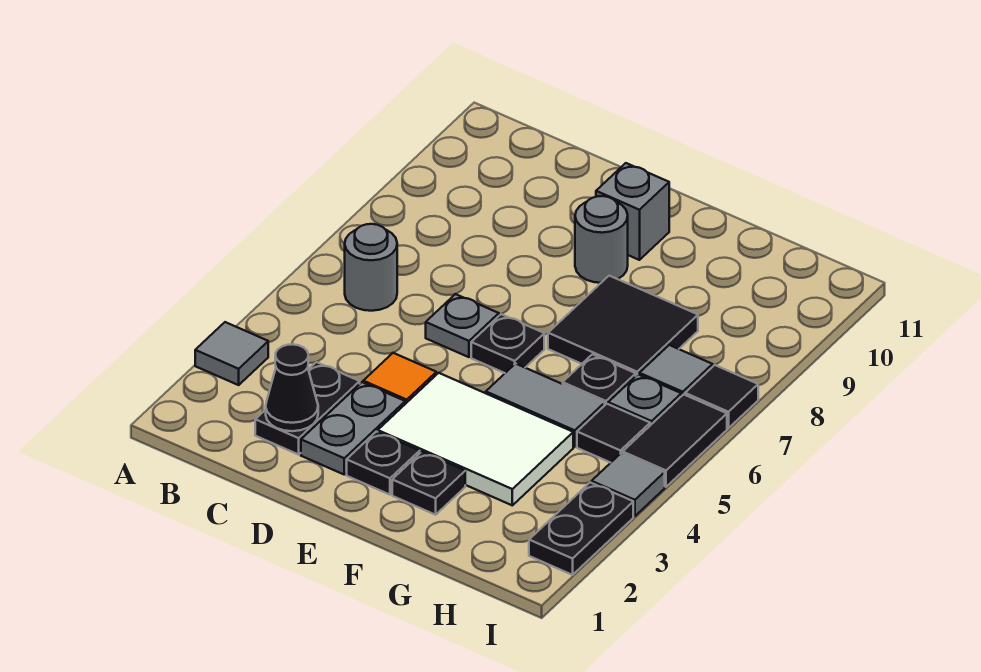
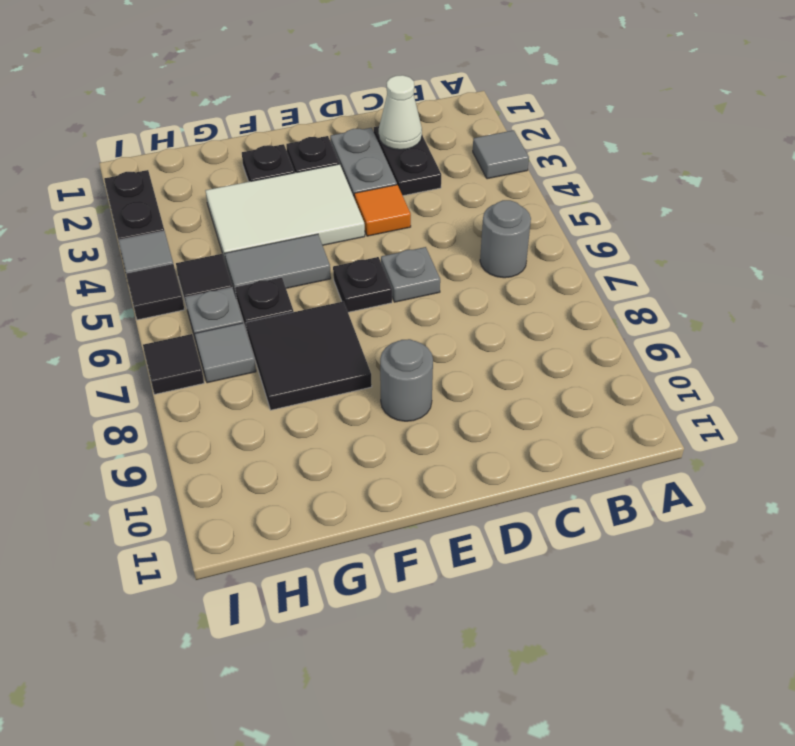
black 1x1 cone [266,344,318,431] -> white 1x1 cone [379,75,422,150]
grey 1x1 brick [596,163,669,260] -> none
black 1x2 tile [623,394,727,487] -> black 1x1 tile [126,264,185,320]

